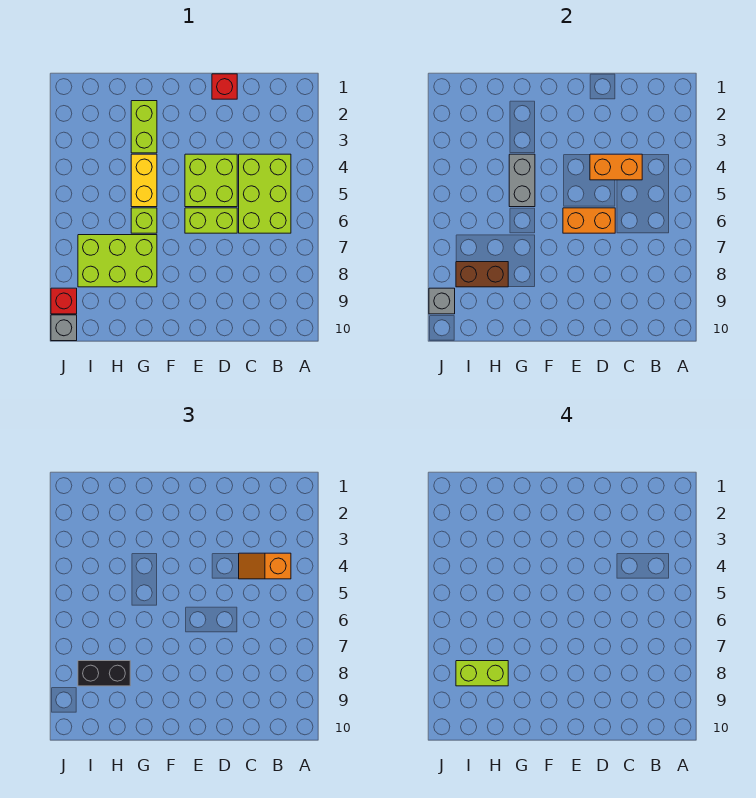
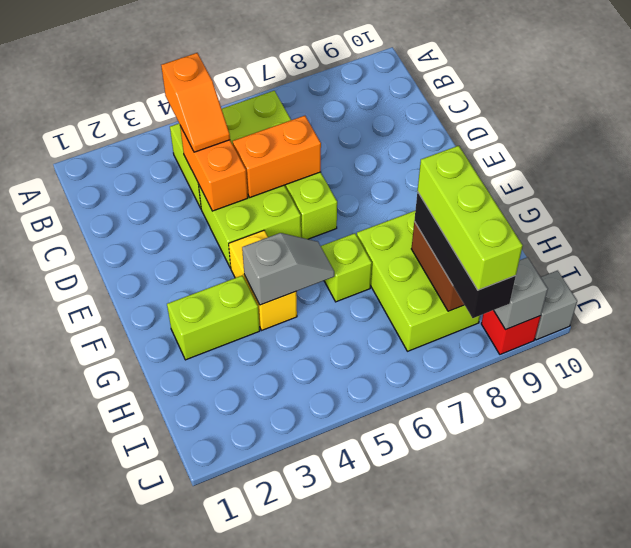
red 1x1 brick [212,74,237,99] -> none
orange 1x2 brick [563,208,615,233] -> orange 1x2 brick turned to [233,116,321,197]
yellow 1x2 brick [131,154,157,207] -> yellow 1x2 brick turned to [229,230,297,330]
grey 1x2 brick [509,154,535,207] -> grey 1x2 slope [242,233,334,305]
black 1x2 brick [78,661,130,686] -> black 1x3 brick [414,191,516,318]
lime 1x2 brick [456,661,508,686] -> lime 1x3 brick [418,146,523,290]

